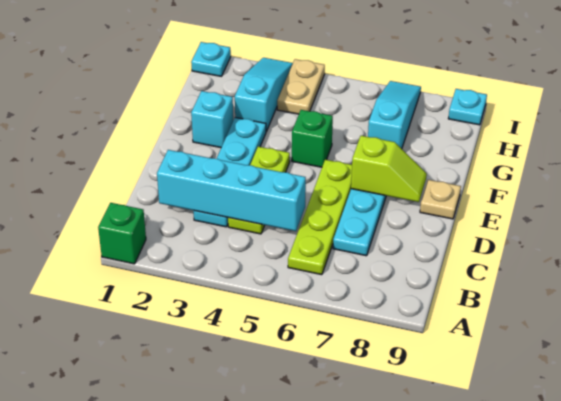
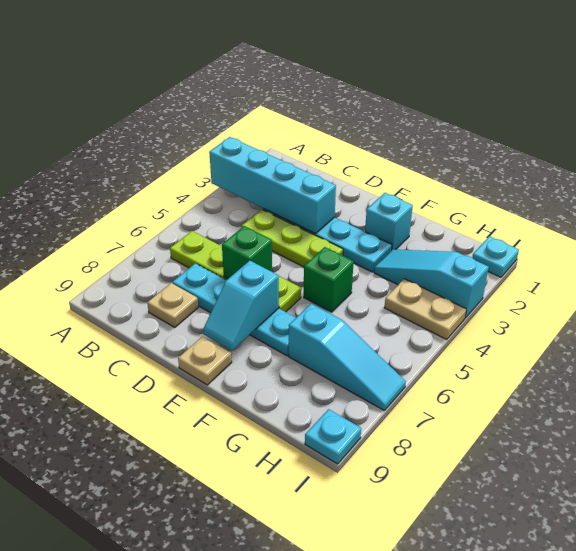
green 1x1 brick [98,203,146,264] -> green 1x1 brick moved to [222,226,272,279]
cyan 1x4 brick [157,150,306,231] -> cyan 1x4 brick turned to [209,137,336,234]
none -> tan 1x1 plate [147,283,198,328]
lime 1x2 slope [351,136,427,202] -> cyan 1x2 slope [203,261,279,351]
cyan 1x3 slope [235,58,293,132] -> cyan 1x3 slope turned to [374,249,489,318]

